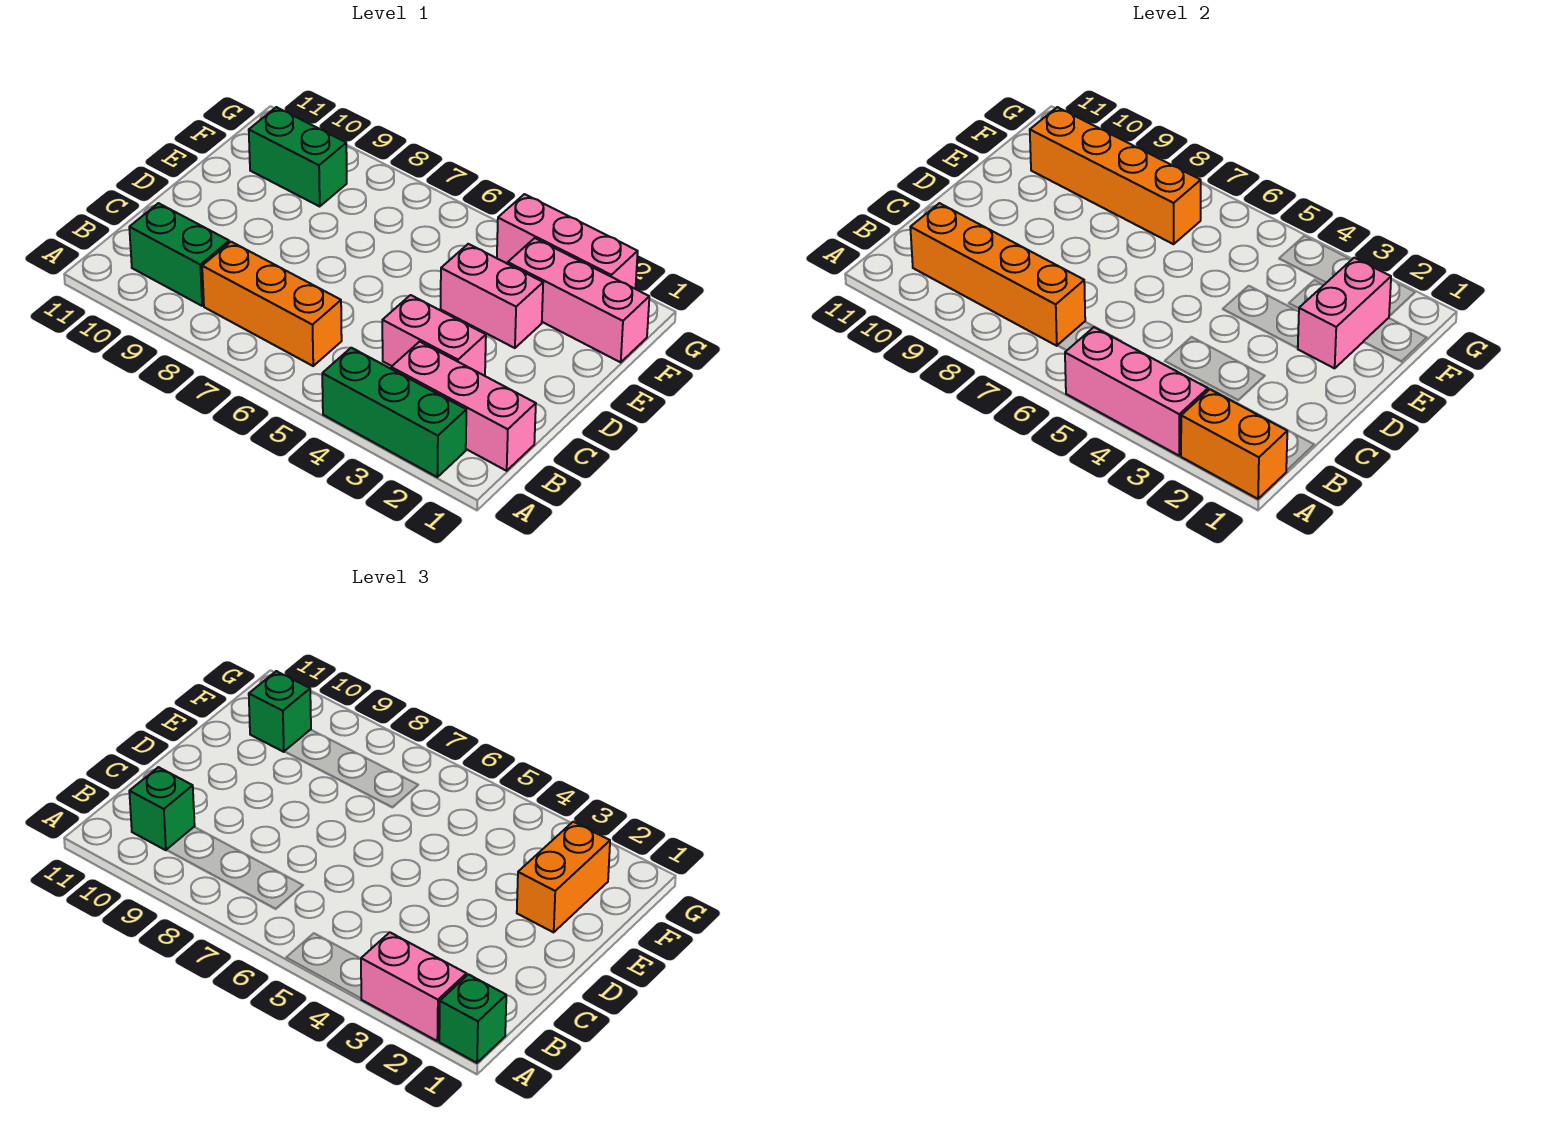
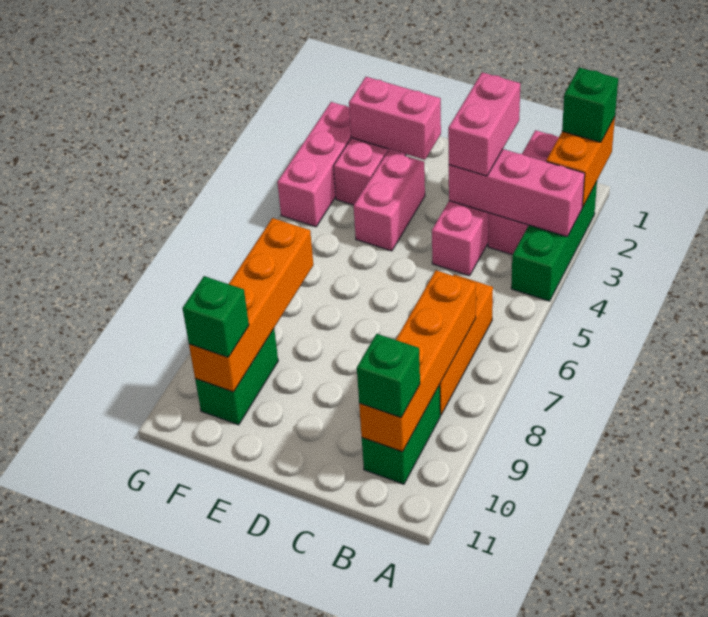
pink 1x2 brick [361,932,466,1041] -> pink 1x2 brick moved to [448,72,520,176]
pink 1x3 brick [1065,327,1208,456] -> pink 1x3 brick turned to [449,149,585,237]
orange 1x2 brick [517,822,610,932] -> none

